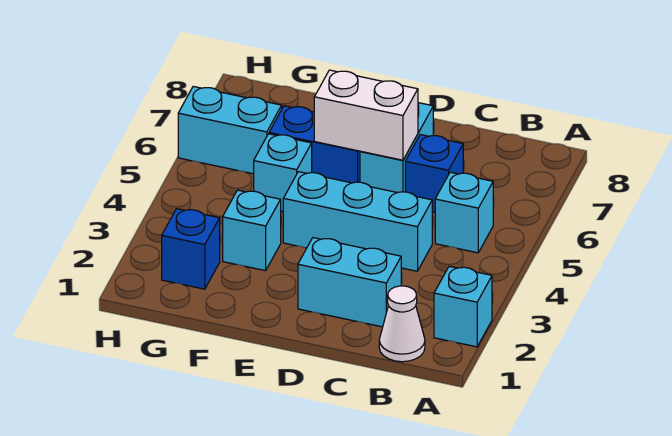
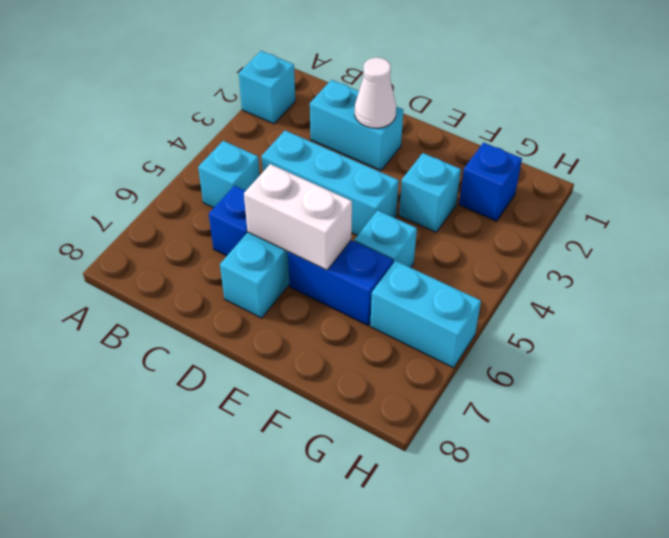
white 1x1 cone [379,286,425,362] -> white 1x1 cone moved to [355,58,396,128]

